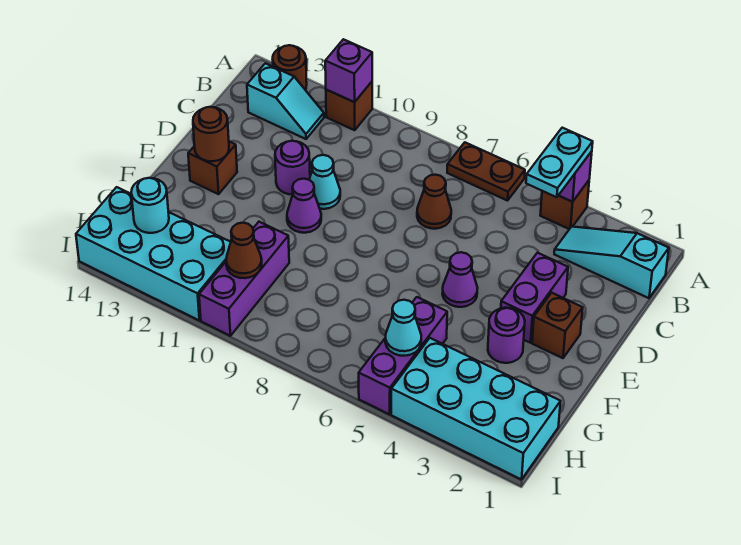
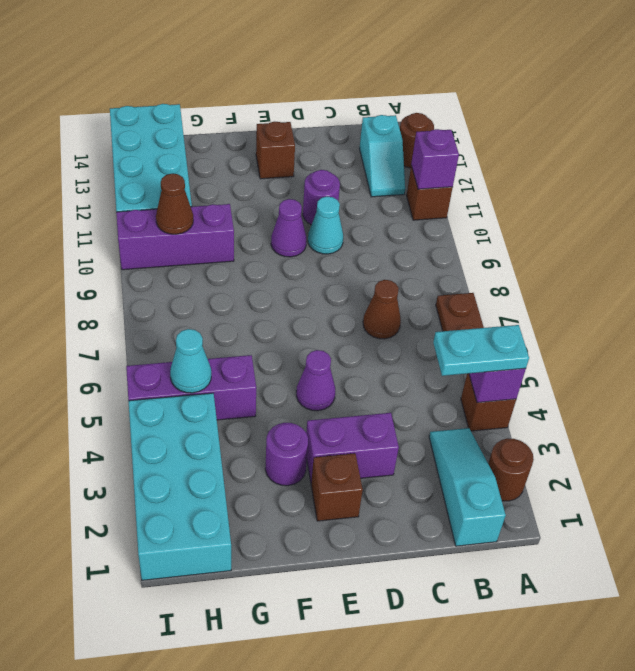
brown 1x1 round brick [193,107,229,161] -> brown 1x1 round brick moved to [488,438,534,501]
cyan 1x1 round brick [131,178,169,233] -> none

